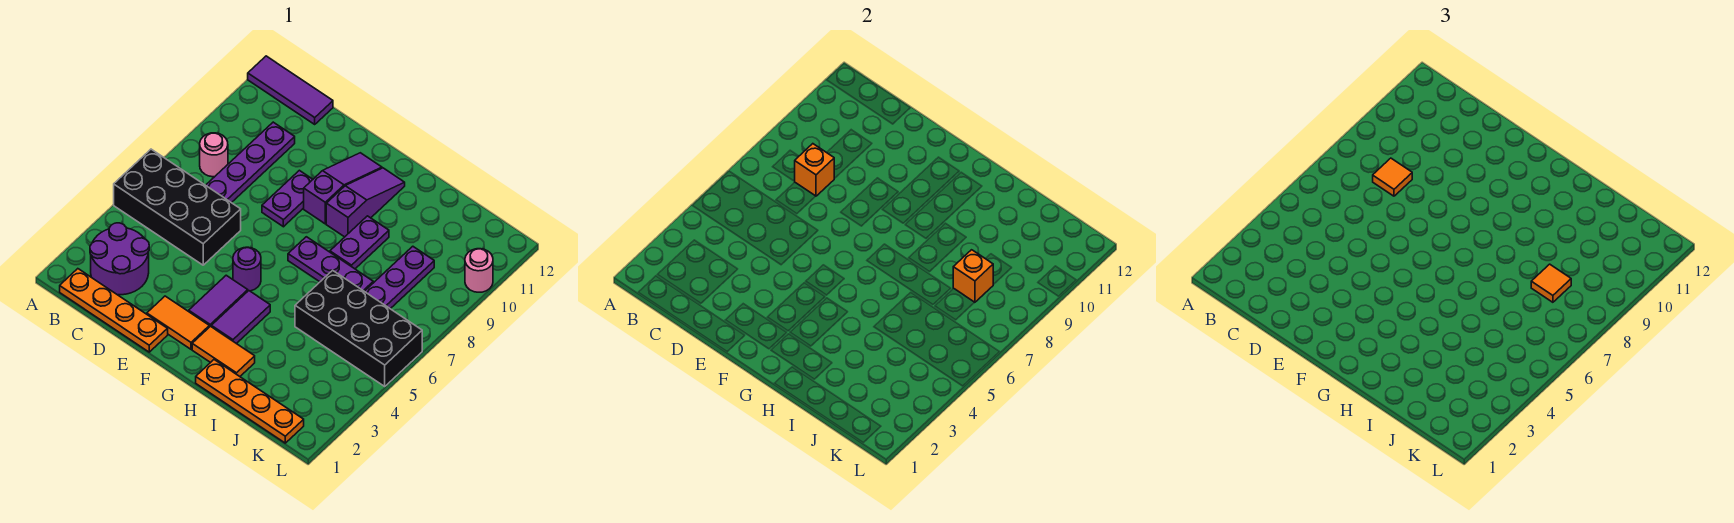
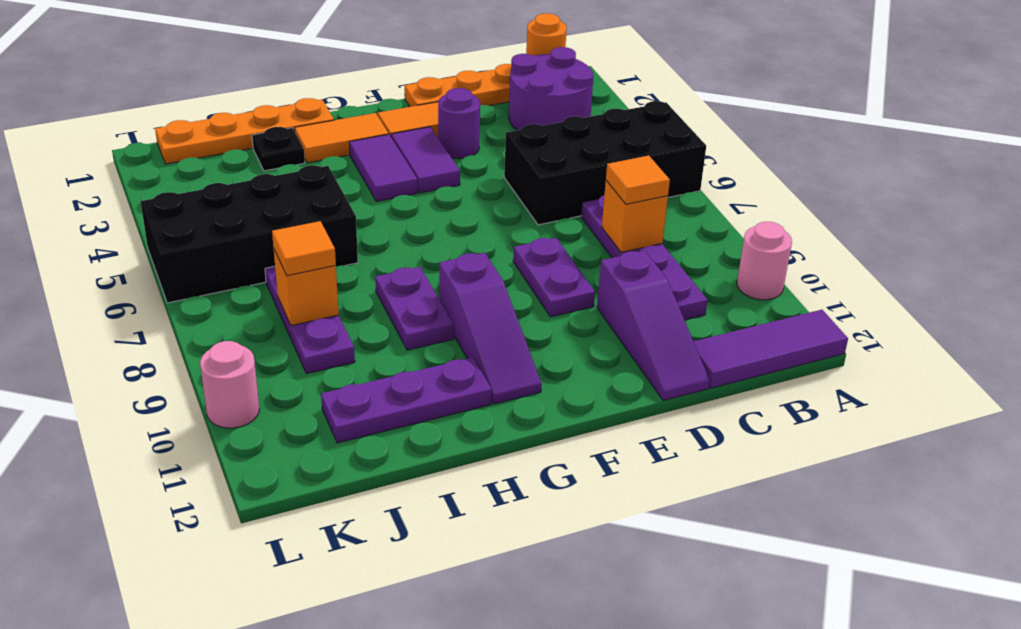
none -> orange 1x1 round brick [526,13,567,56]
pink 1x1 round brick [200,133,228,177] -> pink 1x1 round brick moved to [737,222,792,300]
purple 1x1 round brick [233,247,261,291] -> purple 1x1 round brick moved to [438,88,480,159]
purple 1x3 slope [304,153,382,224] -> purple 1x3 slope moved to [597,251,710,401]
purple 1x3 plate [288,237,373,291] -> purple 1x3 plate moved to [321,357,492,443]
none -> black 1x1 plate [252,127,305,171]

